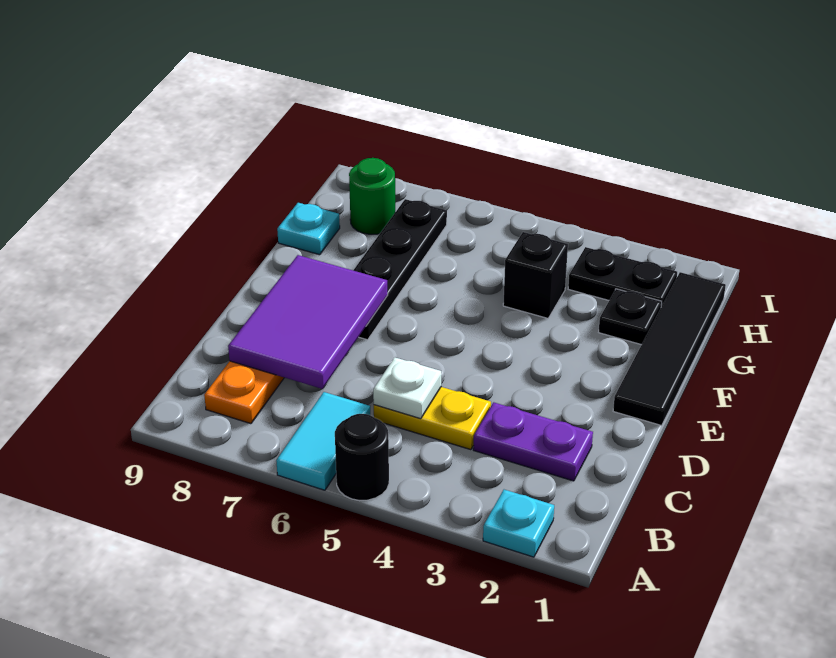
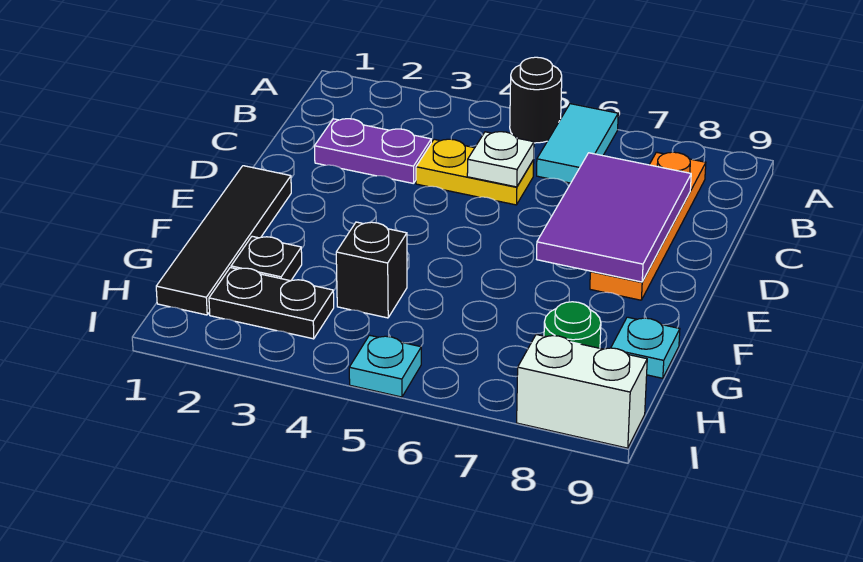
cyan 1x1 plate [483,490,554,557] -> cyan 1x1 plate moved to [349,335,421,397]
black 1x4 plate [353,199,447,340] -> none
none -> white 1x2 brick [517,335,647,448]

